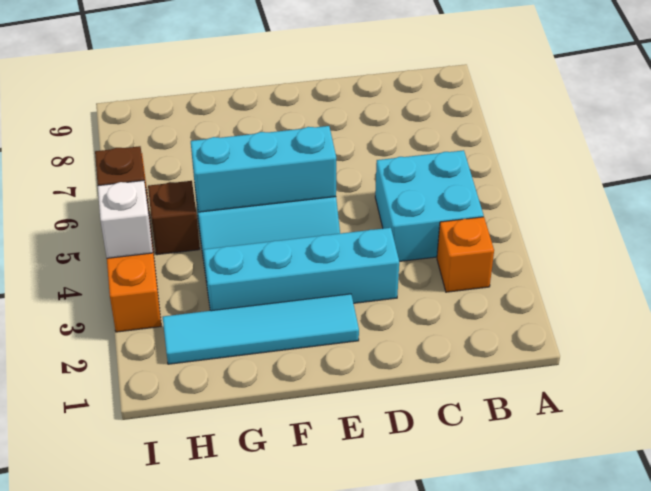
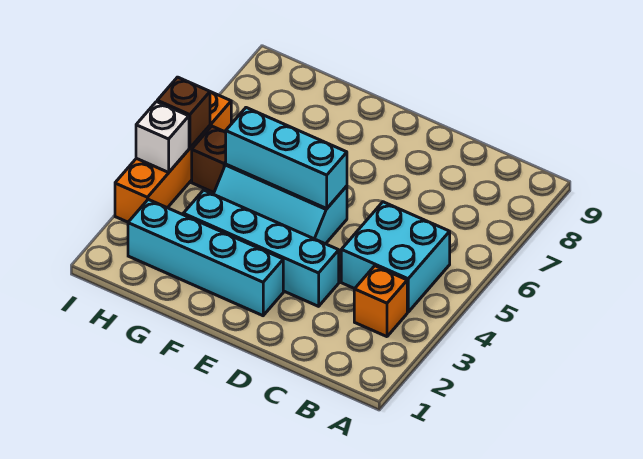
cyan 1x4 tile [163,294,359,364] -> cyan 1x4 brick [128,199,283,316]

